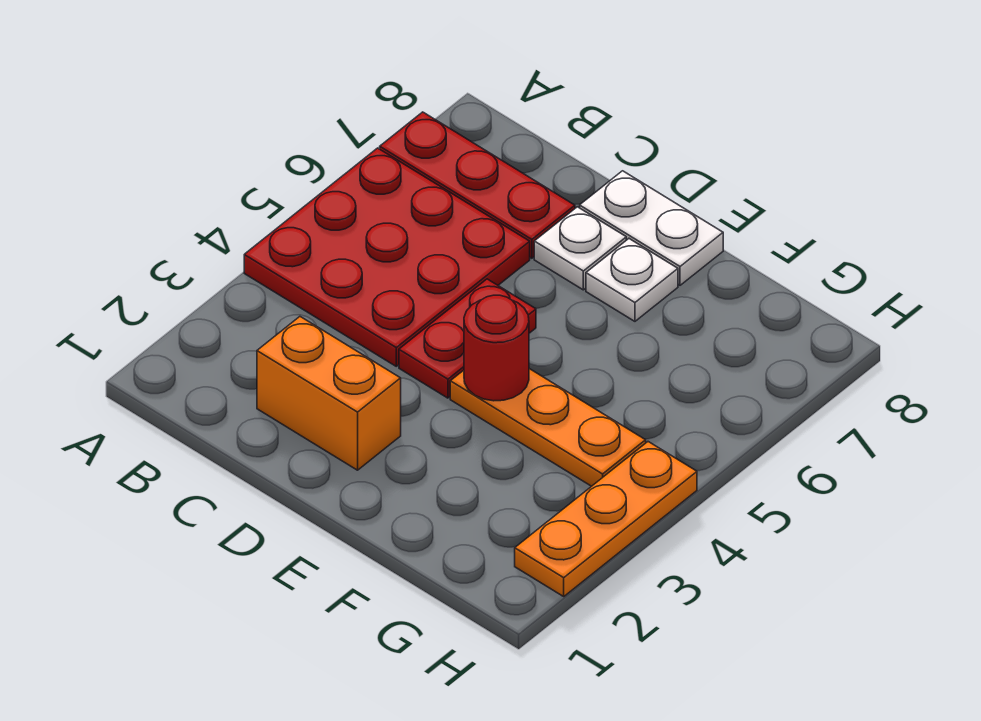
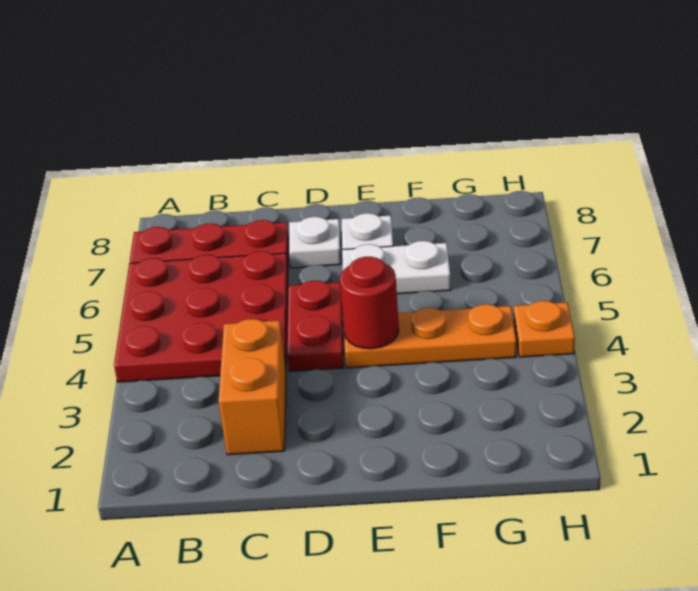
orange 1x2 brick [257,317,401,470] -> orange 1x2 brick turned to [219,319,286,455]
white 1x2 plate [580,171,723,285] -> white 1x2 plate moved to [342,241,451,294]
orange 1x3 plate [515,442,697,596] -> orange 1x1 plate [514,301,575,357]

